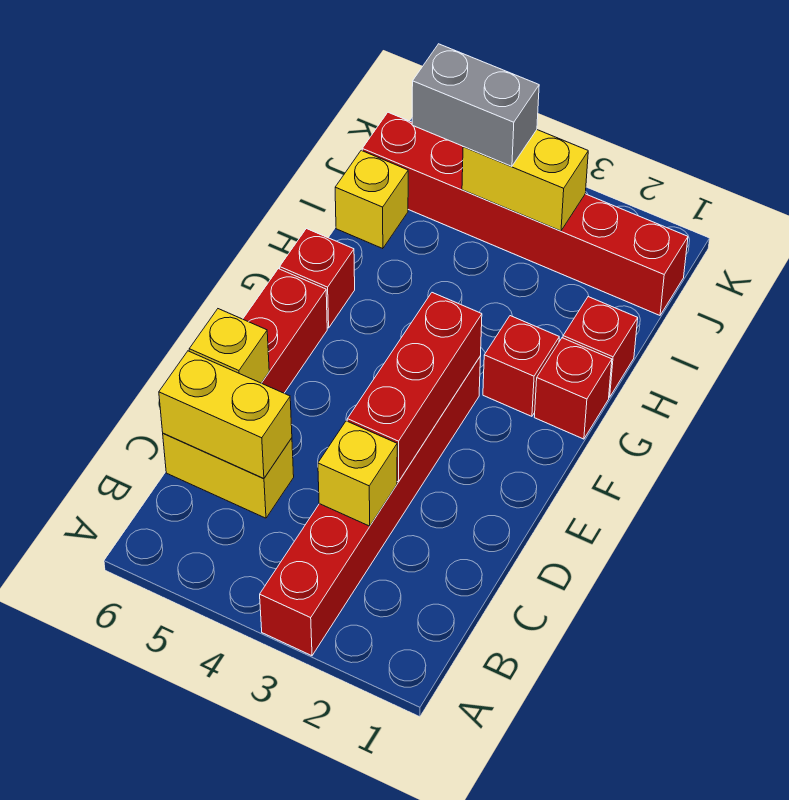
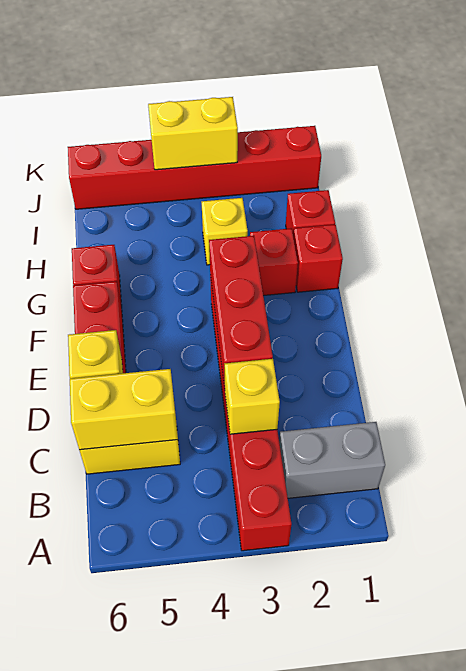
yellow 1x1 brick [335,150,408,249] -> yellow 1x1 brick moved to [202,198,248,265]
grey 1x2 brick [412,44,539,167] -> grey 1x2 brick moved to [279,422,385,498]

